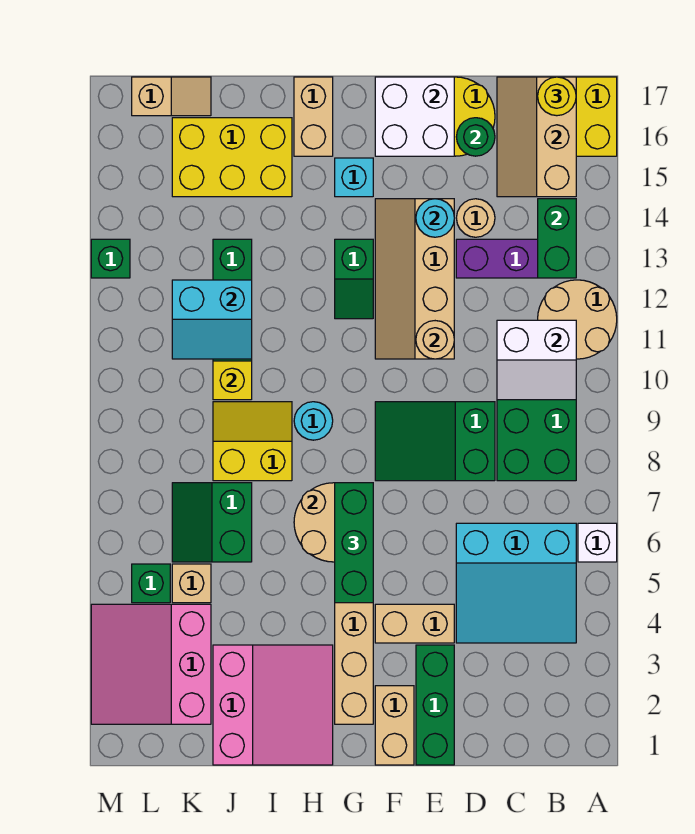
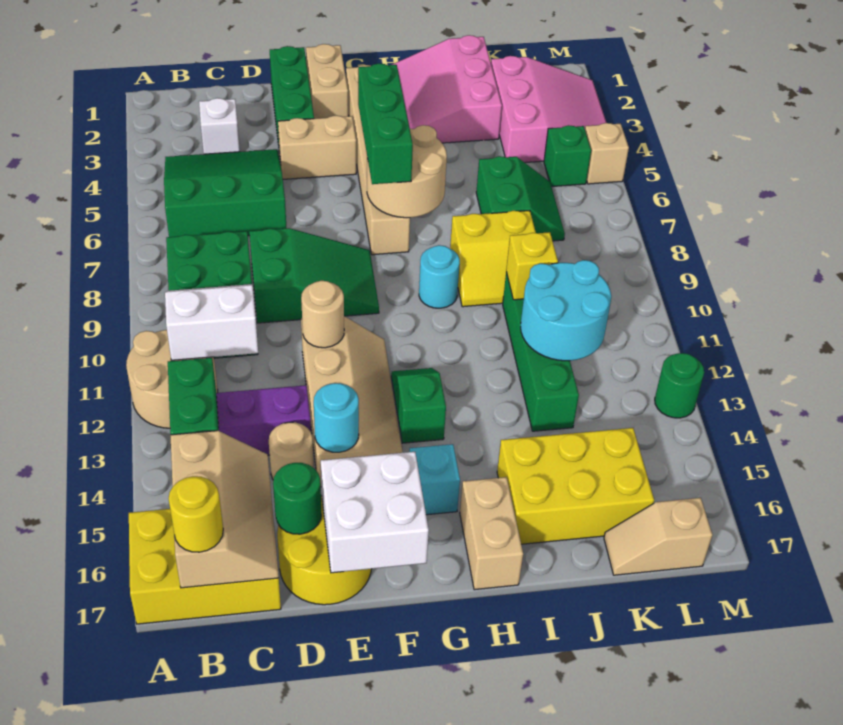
white 1x1 brick [578,523,617,562] -> white 1x1 brick moved to [199,98,240,154]
cyan 3x3 slope [456,523,576,643] -> green 3x3 slope [164,149,286,237]
cyan 2x2 slope [172,280,252,359] -> cyan 2x2 round brick [521,260,611,361]
tan 1x1 brick [172,564,211,603] -> tan 1x1 brick moved to [585,123,629,184]
green 1x1 brick [91,239,130,278] -> green 1x1 round brick [655,353,704,418]

